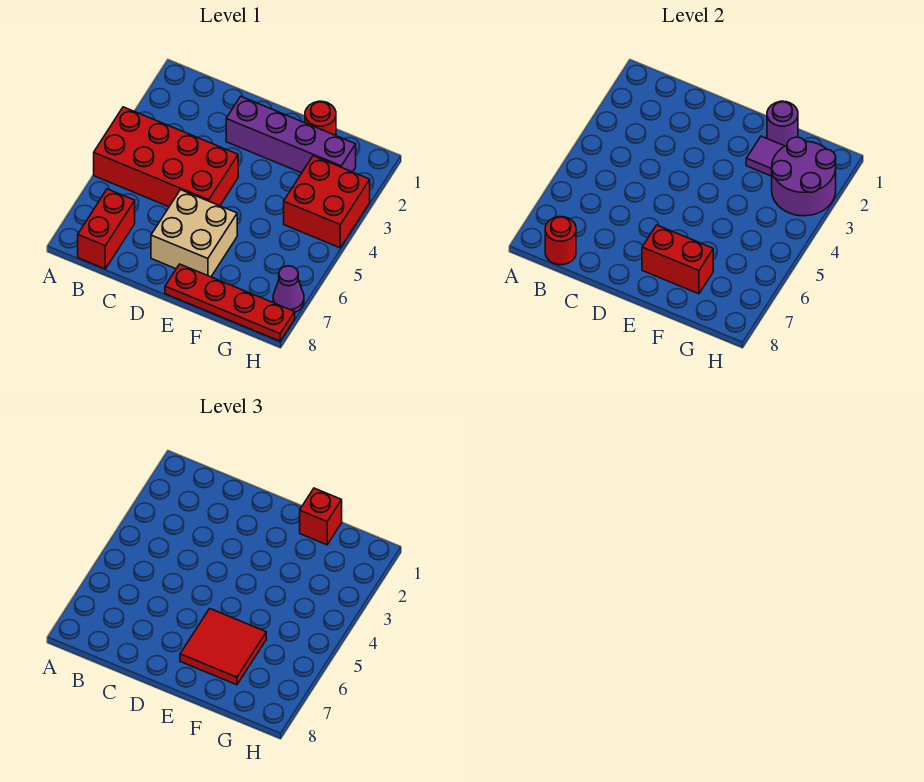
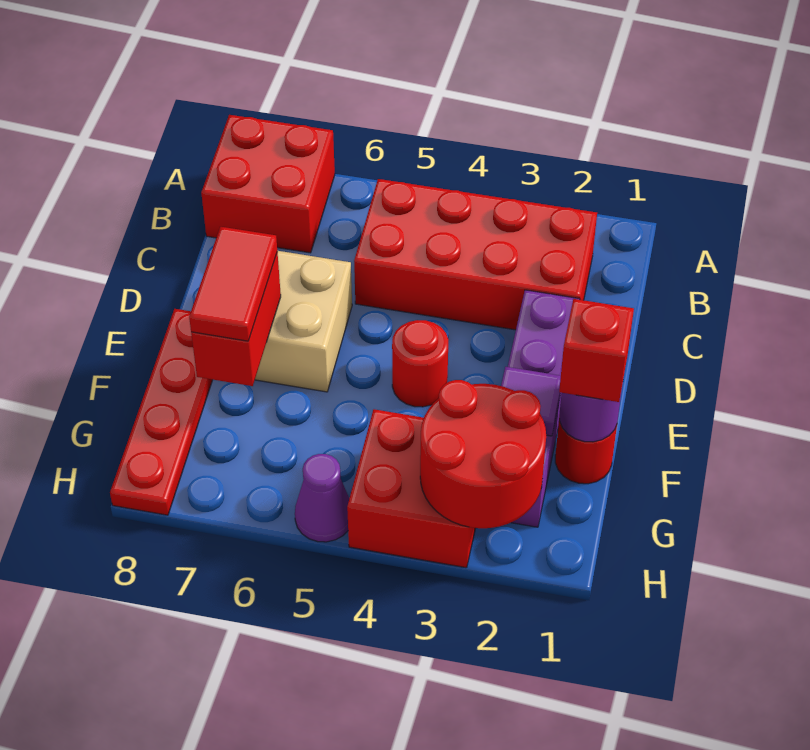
red 2x4 brick [94,107,238,207] -> red 2x4 brick turned to [354,179,597,330]
red 1x2 brick [78,189,135,269] -> red 2x2 brick [201,115,335,253]
red 1x1 round brick [545,217,576,265] -> red 1x1 round brick moved to [392,320,448,407]
red 2x2 tile [180,609,266,685] -> red 1x2 tile [189,227,277,341]
purple 2x2 round brick [772,137,836,216] -> red 2x2 round brick [420,380,546,528]
purple 1x1 cone [273,266,304,312] -> purple 1x1 cone moved to [295,454,349,542]

